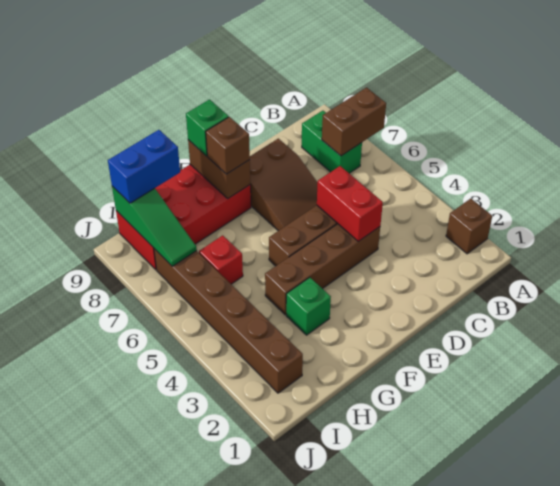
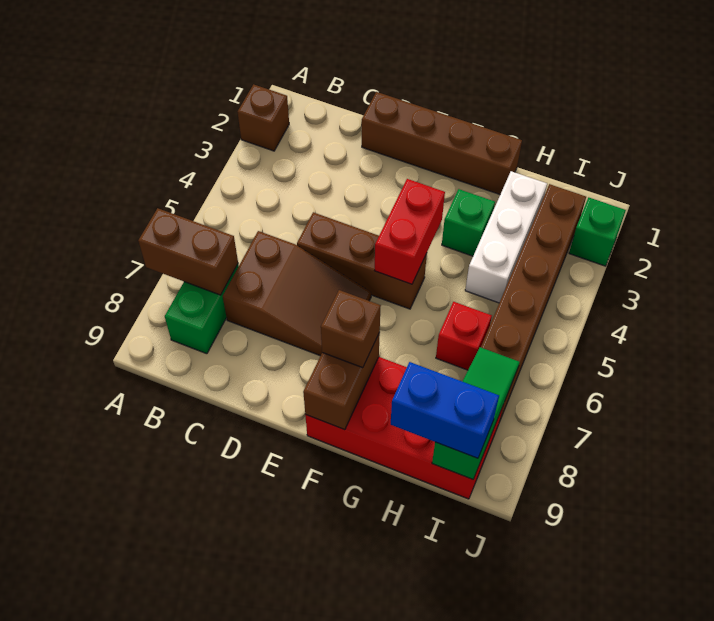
brown 1x4 brick [265,224,380,315] -> brown 1x4 brick moved to [362,92,522,194]
red 1x2 brick [317,166,383,241] -> red 1x2 brick moved to [375,179,445,284]
brown 2x3 slope [250,139,318,231] -> brown 2x3 slope turned to [223,231,371,356]
green 1x1 brick [186,100,229,156] -> green 1x1 brick moved to [569,197,626,266]
none -> white 1x3 brick [465,171,547,303]

